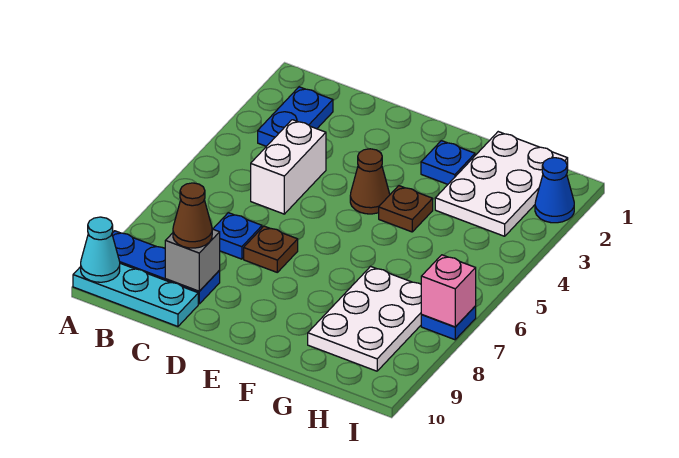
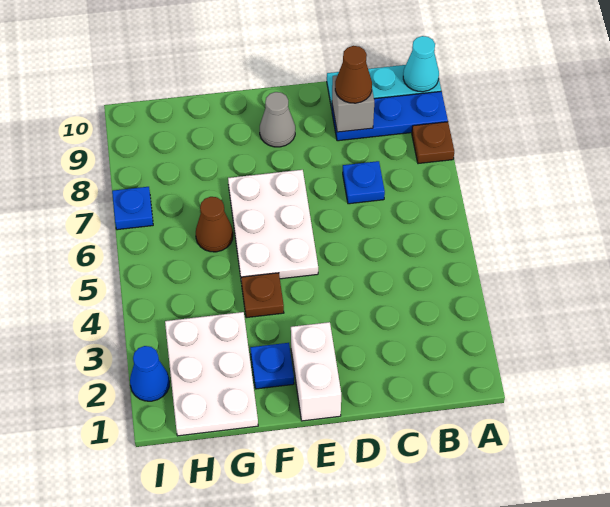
blue 1x2 plate [258,87,333,146] -> none
white 1x2 brick [251,120,326,214] -> white 1x2 brick moved to [291,322,341,421]
brown 1x1 plate [244,226,298,272] -> brown 1x1 plate moved to [412,122,454,164]
brown 1x1 cone [350,149,390,214] -> brown 1x1 cone moved to [196,197,233,252]
none -> grey 1x1 cone [260,92,295,147]
white 2x3 plate [308,266,422,371] -> white 2x3 plate moved to [228,170,318,279]
pink 1x1 brick [421,255,476,327] -> none

